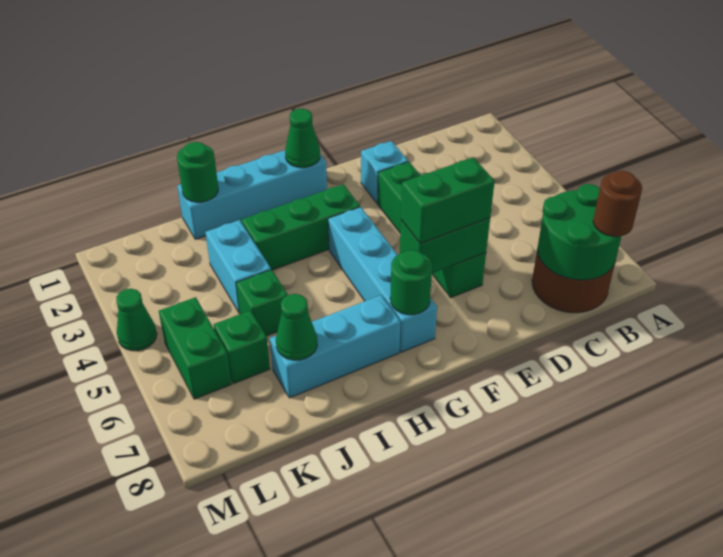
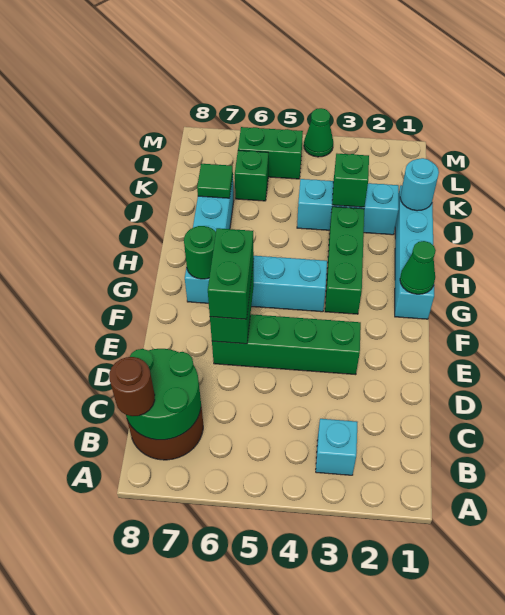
cyan 1x1 brick [361,141,408,203] -> cyan 1x1 brick moved to [316,419,358,475]
green 1x1 round brick [177,142,218,202] -> cyan 1x1 round brick [400,158,439,211]
cyan 1x2 brick [205,220,271,313] -> cyan 1x3 brick [297,179,399,235]
green 1x1 brick [236,270,288,336] -> green 1x1 brick moved to [332,154,369,207]
green 1x1 cone [276,294,317,360] -> green 1x1 tile [197,164,233,198]

